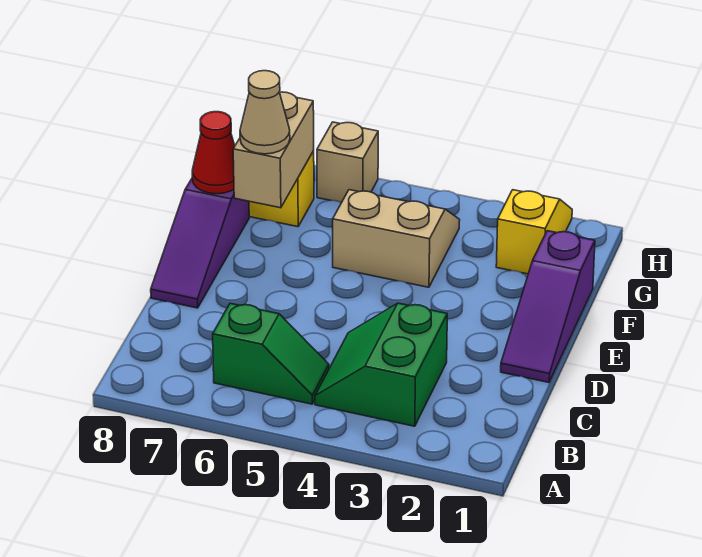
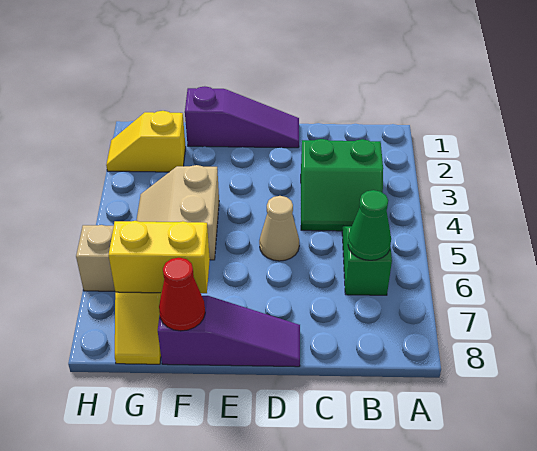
none -> green 1x1 cone [348,190,391,260]
tan 1x2 brick [233,92,314,208] -> yellow 1x2 brick [109,221,210,293]
tan 1x1 cone [240,71,290,154] -> tan 1x1 cone moved to [259,196,299,261]

